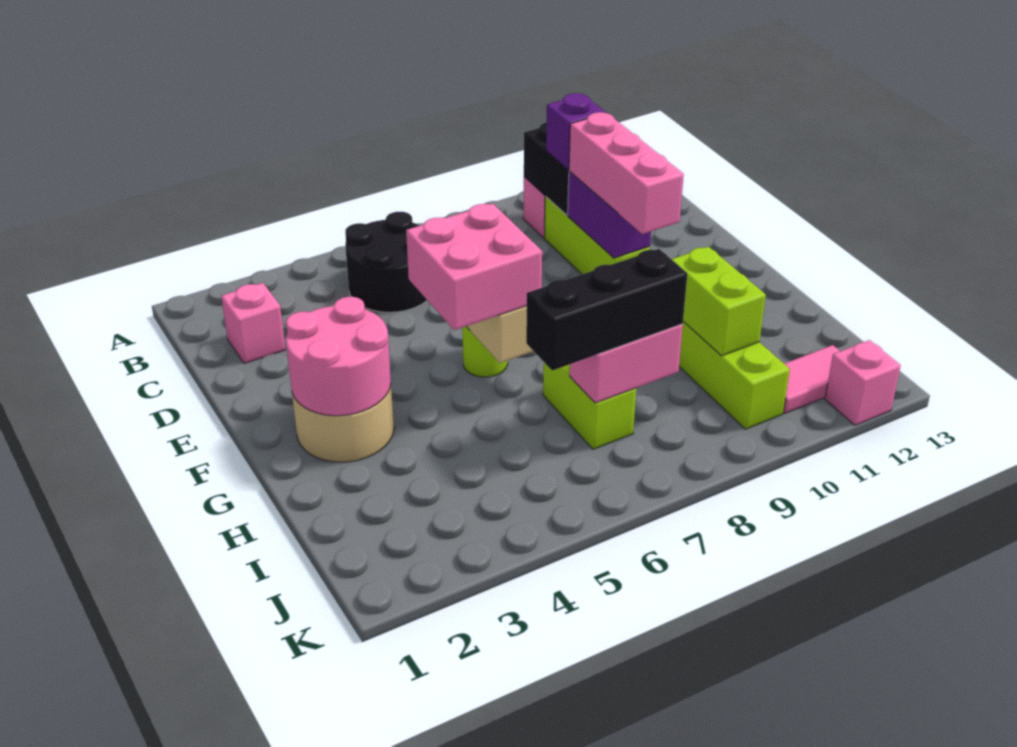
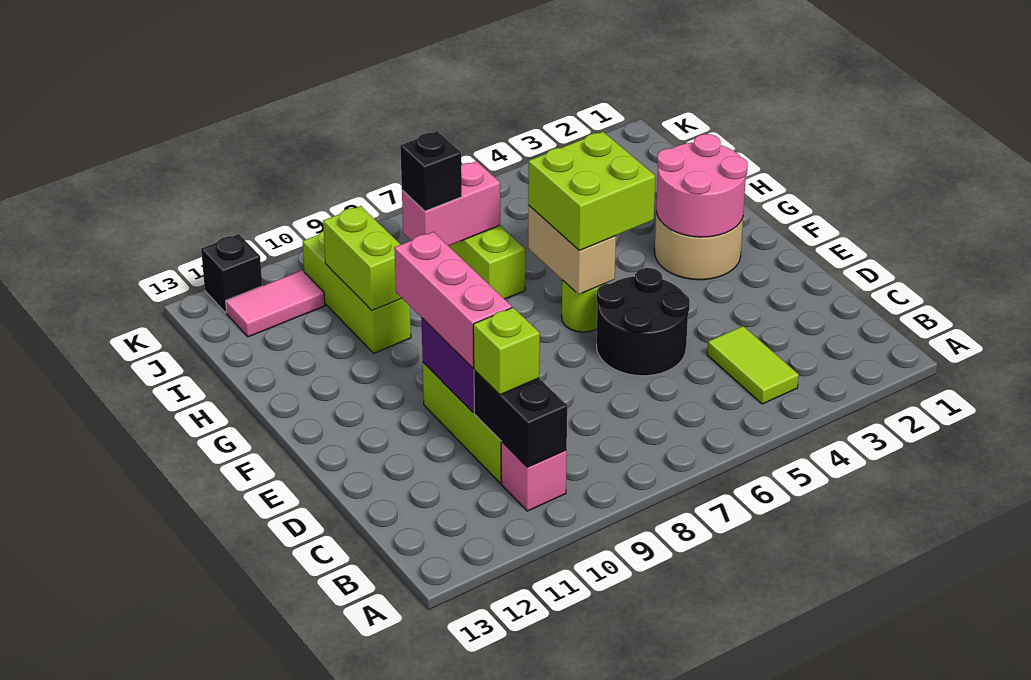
none -> lime 1x2 tile [707,326,799,404]
black 2x2 round brick [345,212,427,312] -> black 2x2 round brick moved to [597,268,690,376]
pink 1x1 brick [221,283,285,363] -> none
purple 1x1 brick [546,93,606,170] -> lime 1x1 brick [473,308,540,395]
pink 2x2 brick [406,204,542,330] -> lime 2x2 brick [528,132,655,250]
black 1x3 brick [526,249,687,371] -> black 1x1 brick [400,131,462,211]
pink 1x1 brick [825,340,901,425] -> black 1x1 brick [201,234,262,313]

